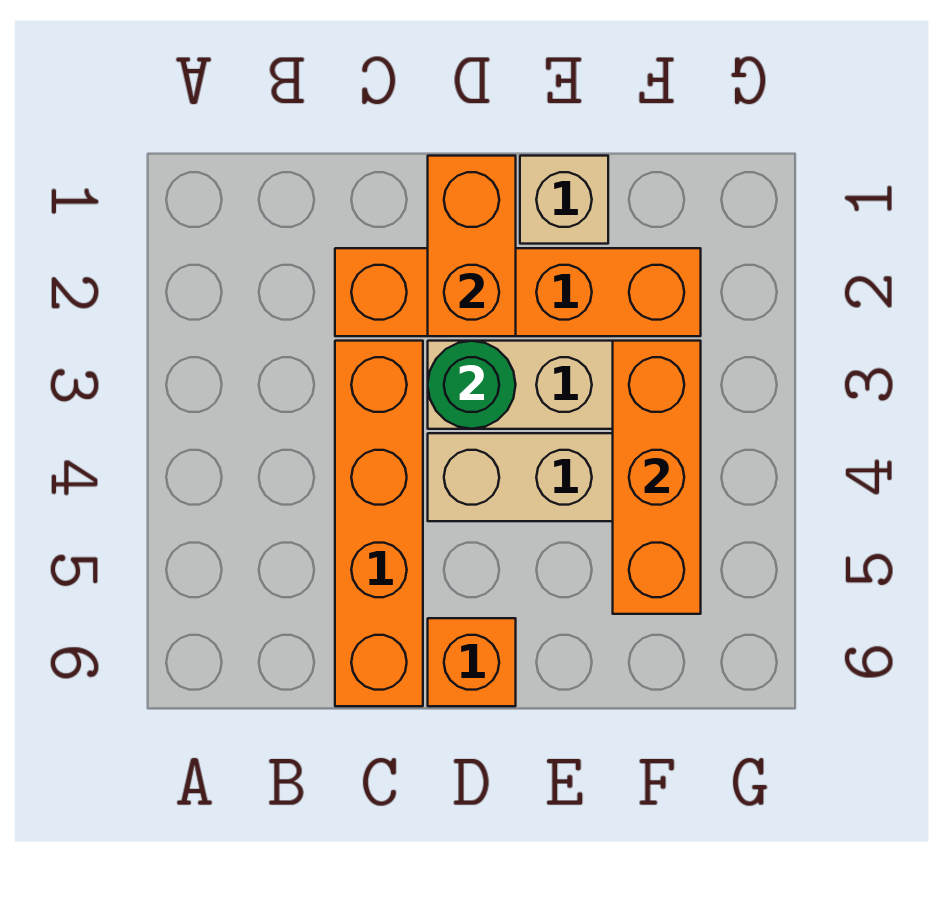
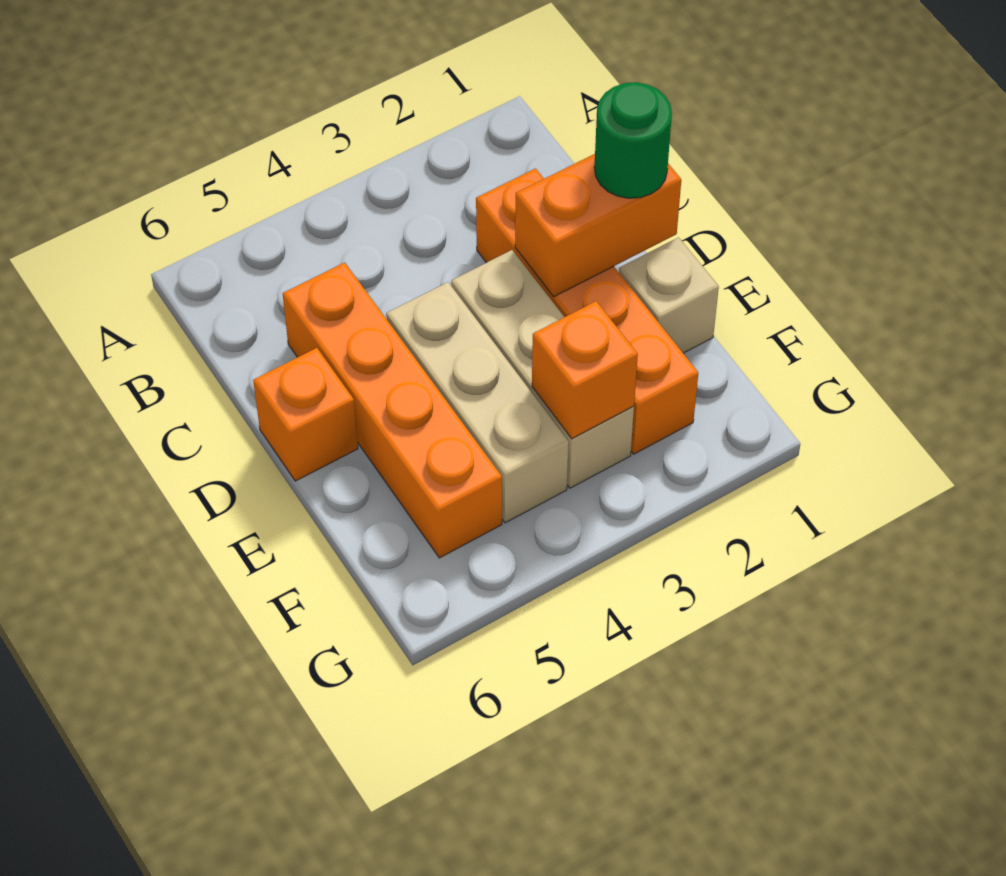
orange 1x4 brick [335,341,423,706] -> orange 1x4 brick turned to [283,263,502,558]
green 1x1 round brick [428,341,516,429] -> green 1x1 round brick moved to [594,82,672,198]
orange 1x3 brick [613,341,701,614] -> orange 1x1 brick [532,301,638,439]

